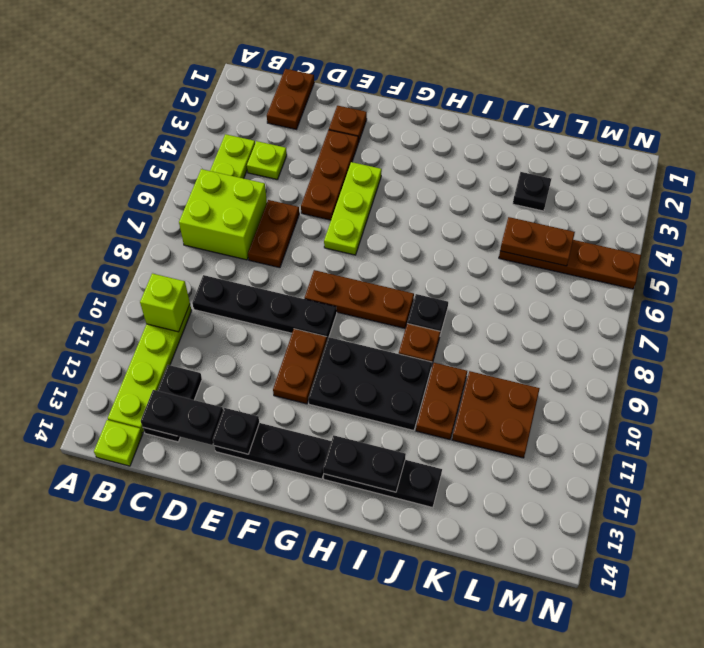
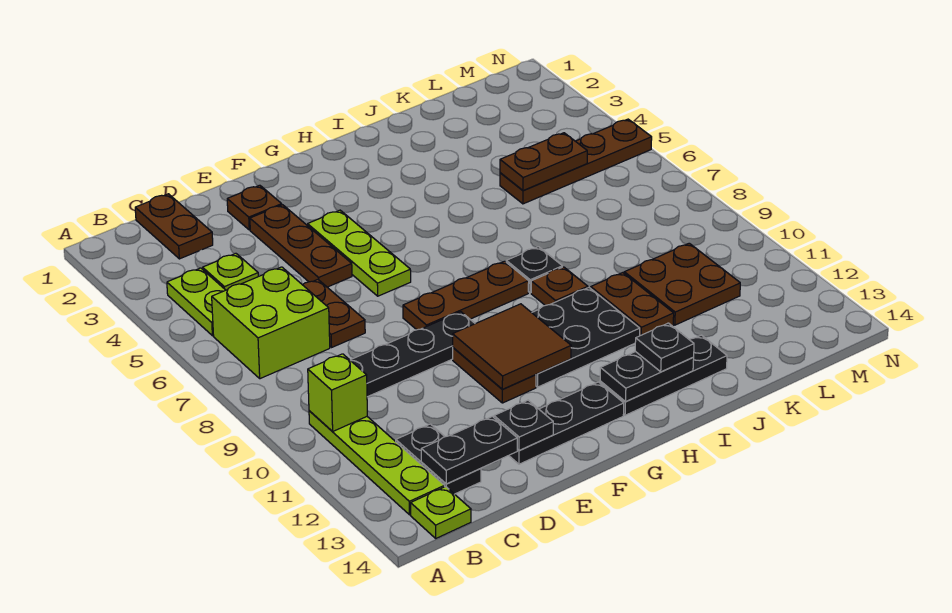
none -> brown 2x2 tile [453,304,571,389]
black 1x1 plate [513,172,551,211] -> black 1x1 plate moved to [635,323,694,372]

